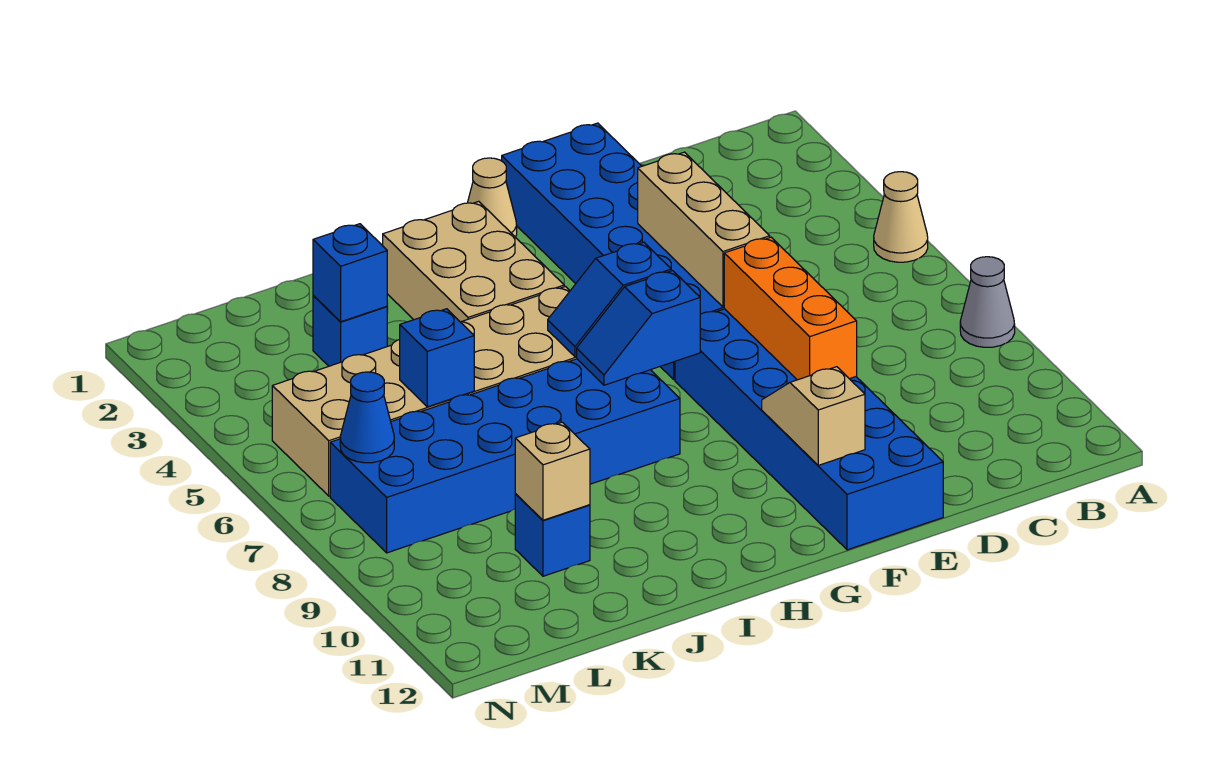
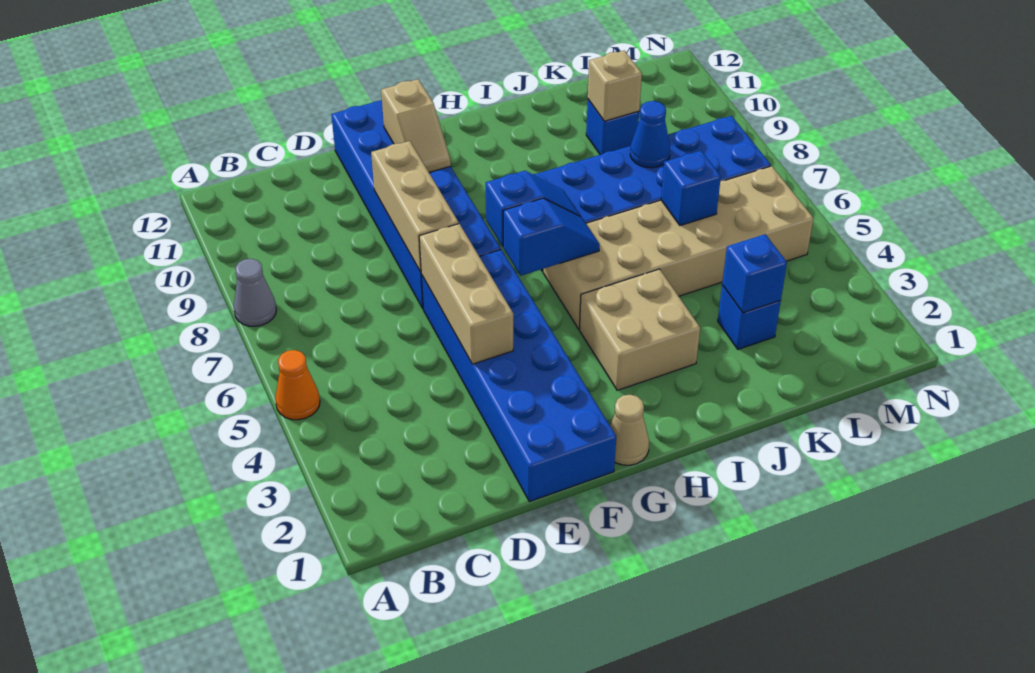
tan 1x1 cone [874,172,928,262] -> orange 1x1 cone [275,350,320,420]
orange 1x3 brick [724,237,857,380] -> tan 1x3 brick [371,141,459,272]
tan 2x3 brick [383,201,564,322] -> tan 2x2 brick [579,269,700,390]
blue 1x1 cone [340,372,394,463] -> blue 1x1 cone moved to [630,101,670,168]

